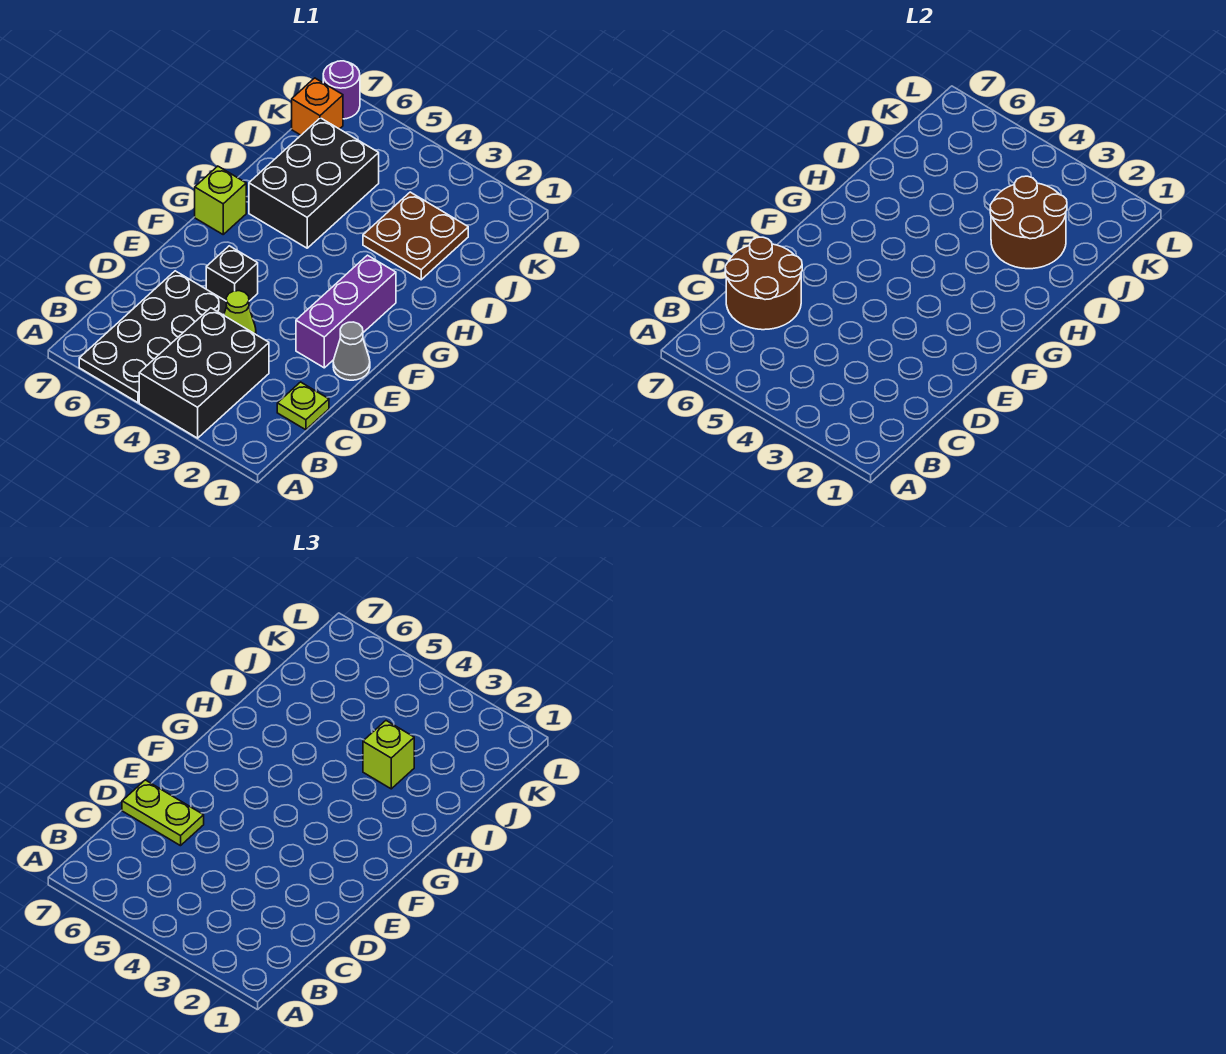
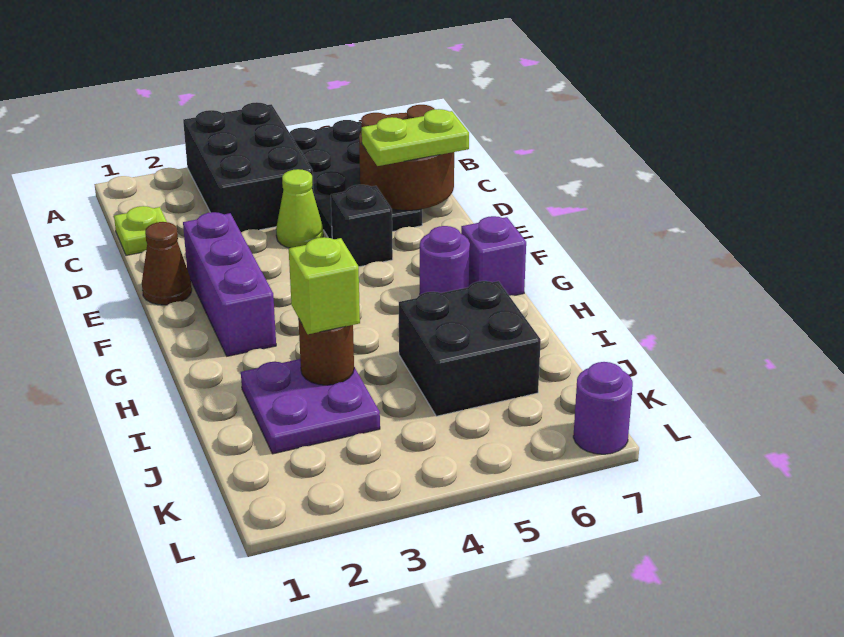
grey 1x1 cone [333,322,370,380] -> brown 1x1 cone [142,222,192,305]
none -> purple 1x1 round brick [420,226,470,295]
lime 1x1 brick [195,166,246,234] -> purple 1x1 brick [461,216,526,296]
black 2x3 brick [249,118,379,248] -> black 2x2 brick [399,281,541,416]
brown 2x2 plate [363,192,468,280] -> purple 2x2 plate [241,359,380,454]
brown 2x2 round brick [990,176,1067,269] -> brown 1x1 round brick [298,318,354,385]
orange 1x1 brick [292,78,343,135] -> none

